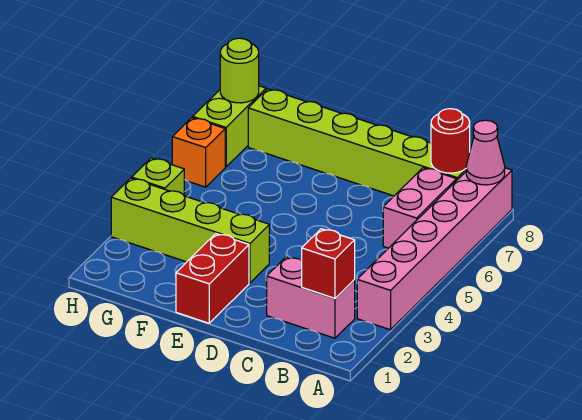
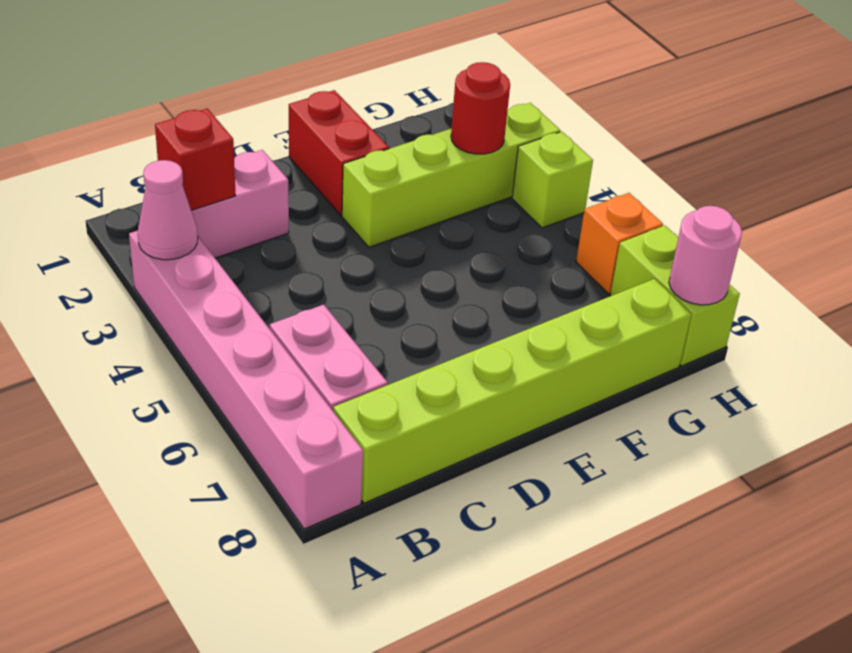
pink 1x1 cone [466,120,505,185] -> pink 1x1 cone moved to [138,160,198,260]
red 1x1 round brick [431,109,470,173] -> red 1x1 round brick moved to [451,62,510,154]
lime 1x1 round brick [220,38,259,103] -> pink 1x1 round brick [669,206,742,305]

